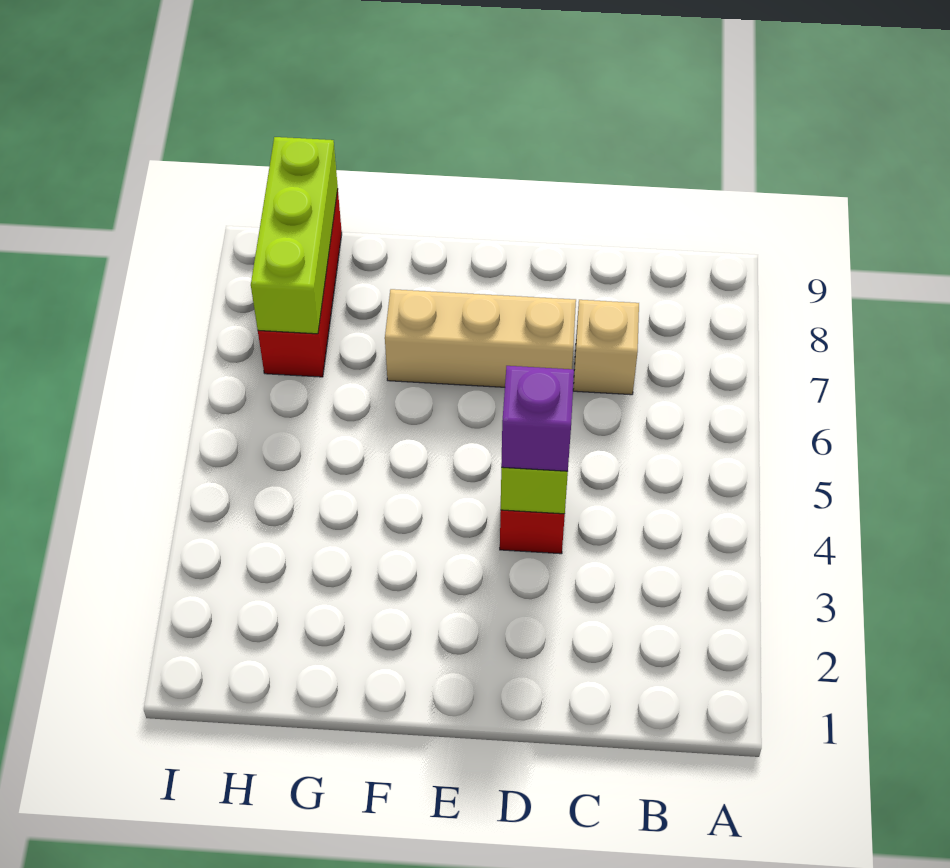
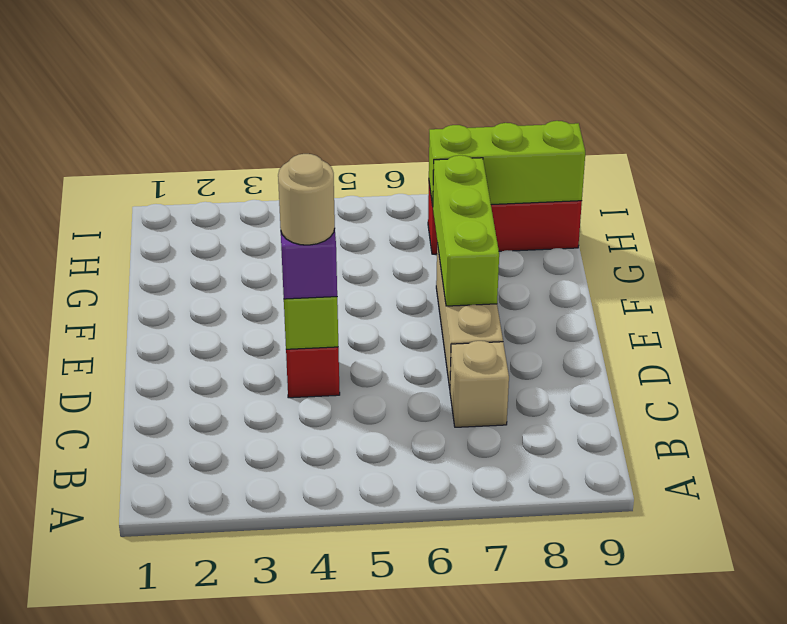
none -> tan 1x1 round brick [278,154,335,245]
none -> lime 1x3 brick [433,155,499,306]

